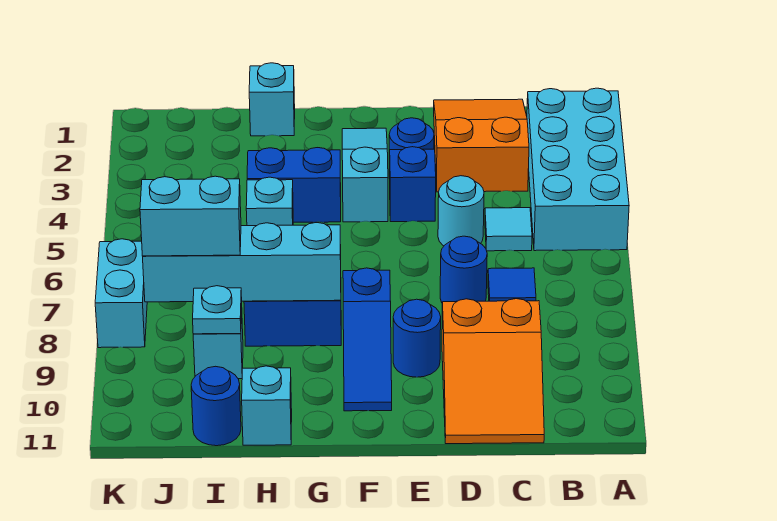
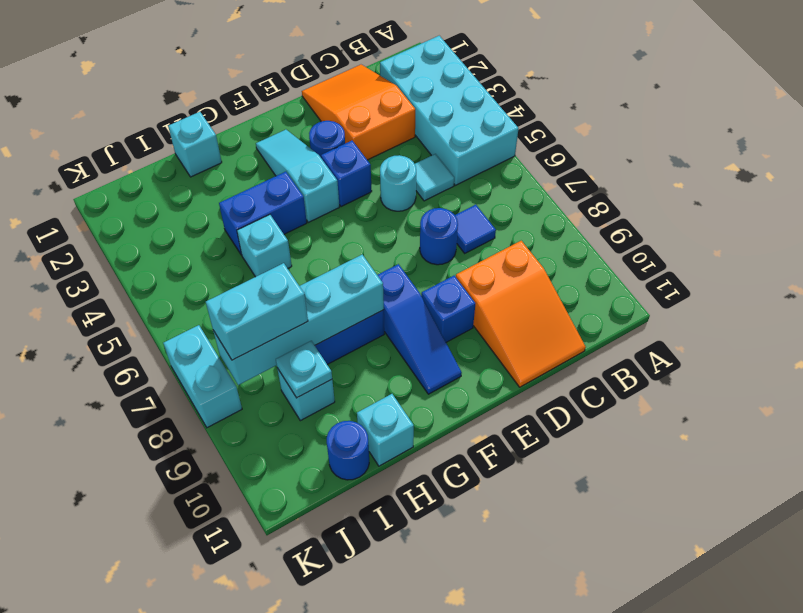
blue 1x1 round brick [393,299,441,377] -> blue 1x1 brick [421,276,475,342]

